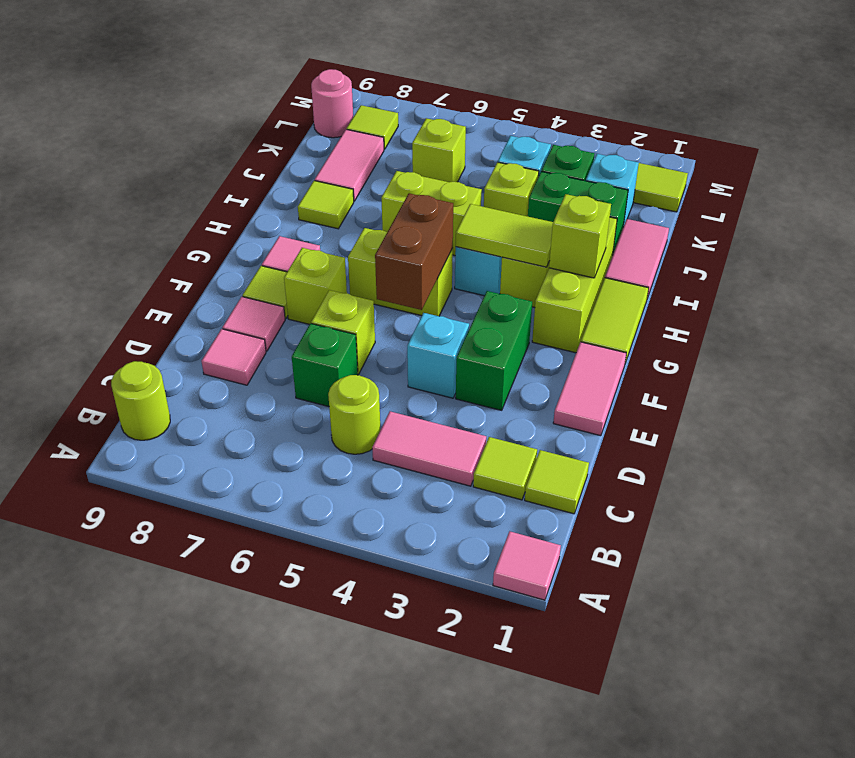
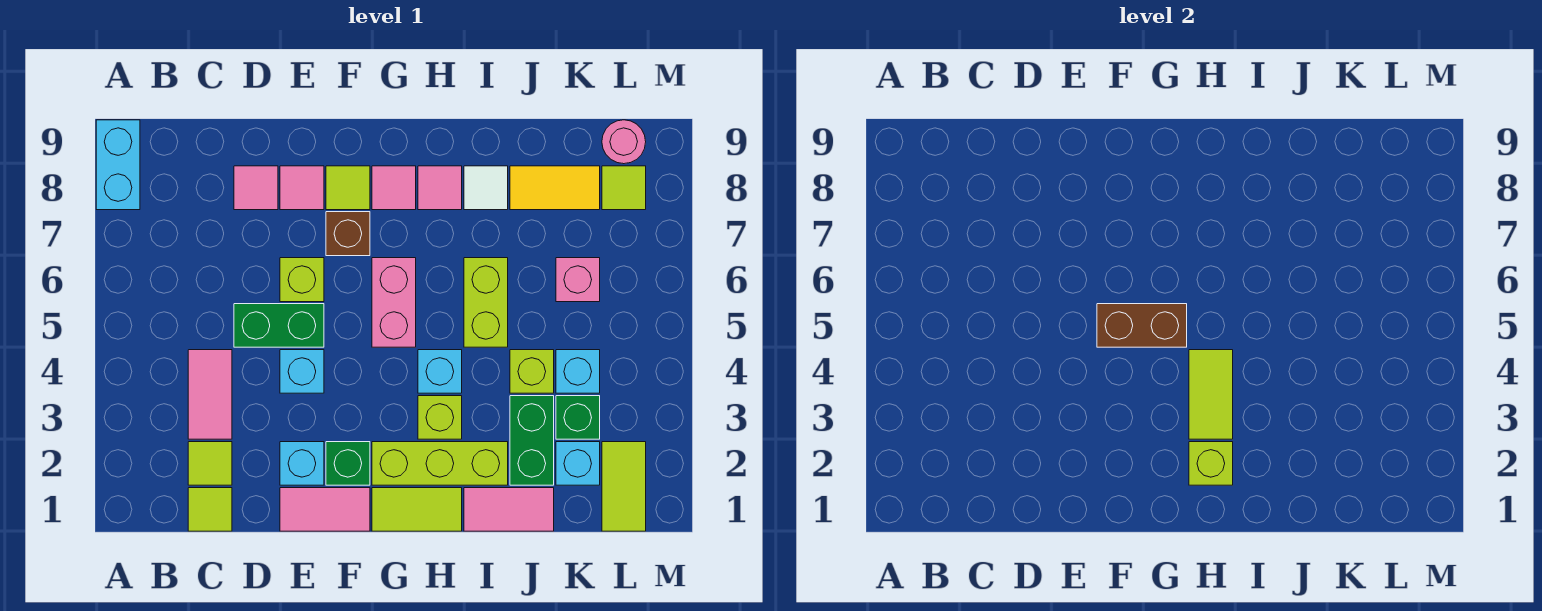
pink 1x1 tile [493,531,561,600] -> pink 1x1 tile moved to [418,166,462,210]
none -> cyan 1x2 brick [96,120,140,210]
lime 1x1 round brick [111,361,170,440] -> none
lime 1x1 round brick [328,375,381,454] -> none
green 1x1 brick [292,323,358,407] -> green 1x1 brick moved to [326,442,370,485]
none -> cyan 1x1 brick [280,442,324,485]
green 1x2 brick [456,291,532,410] -> green 1x2 brick moved to [234,304,324,347]
lime 1x1 brick [284,248,347,324] -> brown 1x1 brick [326,212,370,256]
lime 1x2 brick [348,228,453,316] -> pink 1x2 brick [372,258,416,347]
lime 1x1 tile [298,181,354,229] -> white 1x1 tile [464,166,508,210]
pink 1x2 tile [315,129,384,201] -> yellow 1x2 tile [510,166,600,210]
lime 1x1 brick [412,118,466,182] -> pink 1x1 brick [556,258,600,302]

